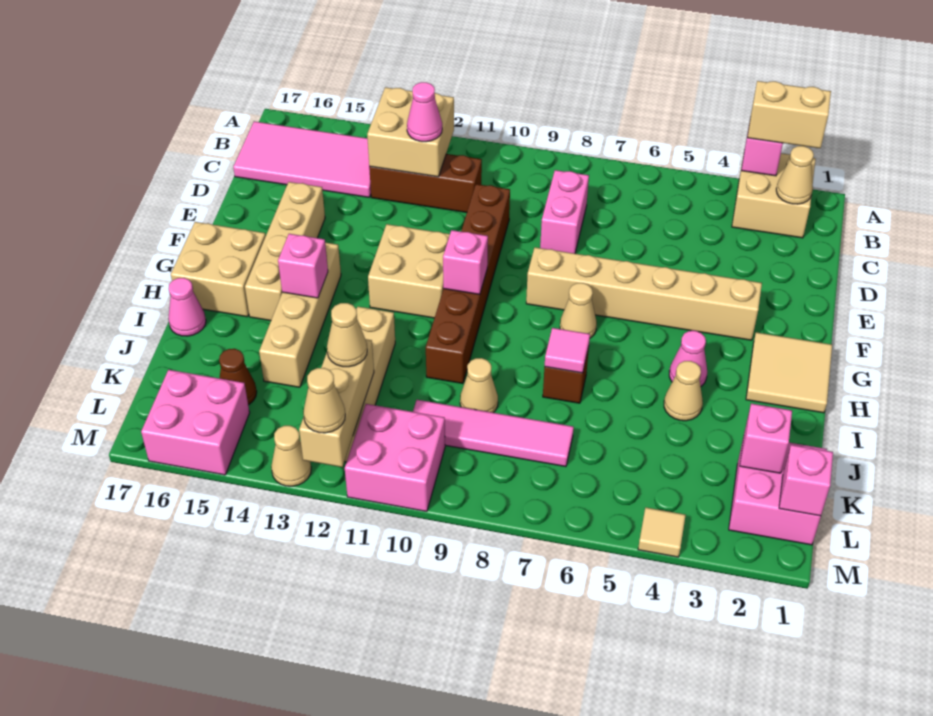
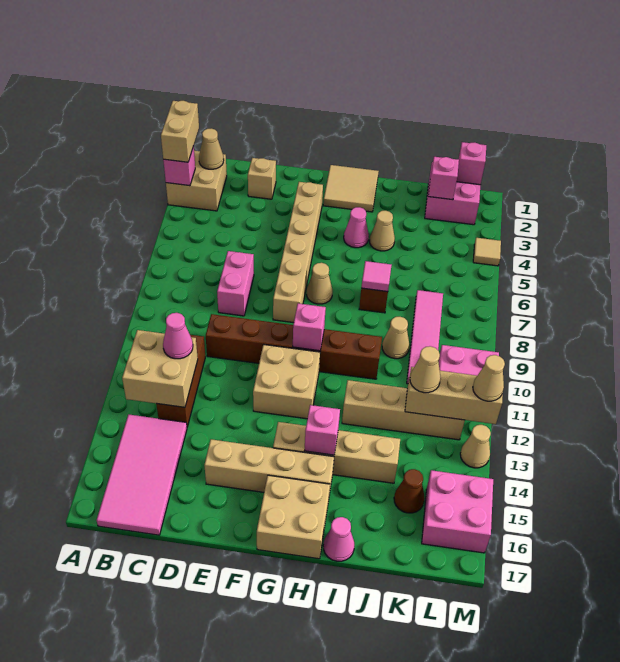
pink 1x2 brick [540,170,589,253] -> pink 1x2 brick turned to [217,251,254,316]
none -> tan 1x1 brick [248,158,276,199]

